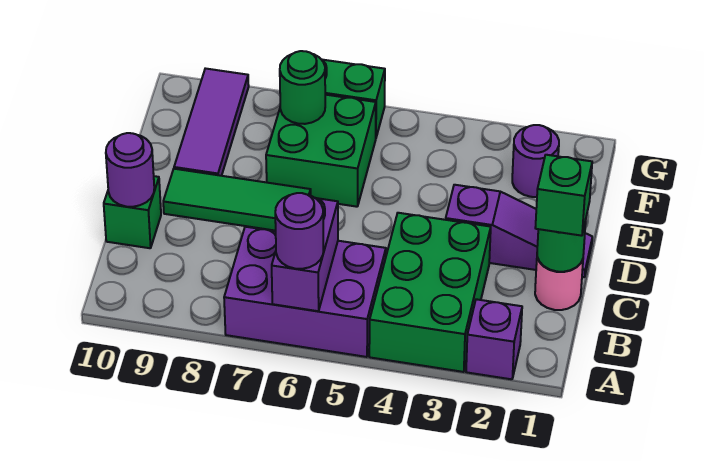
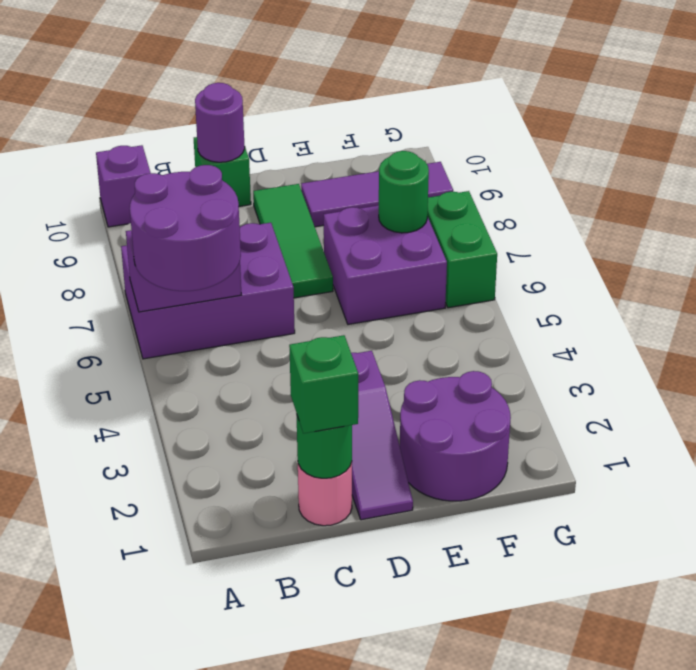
purple 1x1 brick [466,299,522,379] -> purple 1x1 brick moved to [96,145,151,227]
green 2x3 brick [369,213,491,372] -> none
purple 2x3 brick [224,227,386,357] -> purple 2x3 brick turned to [121,223,295,359]
purple 1x1 round brick [275,193,323,269] -> purple 2x2 round brick [130,165,241,291]
green 2x2 brick [266,95,376,207] -> purple 2x2 brick [324,205,447,324]
purple 1x1 round brick [512,125,559,197] -> purple 2x2 round brick [400,371,511,501]

